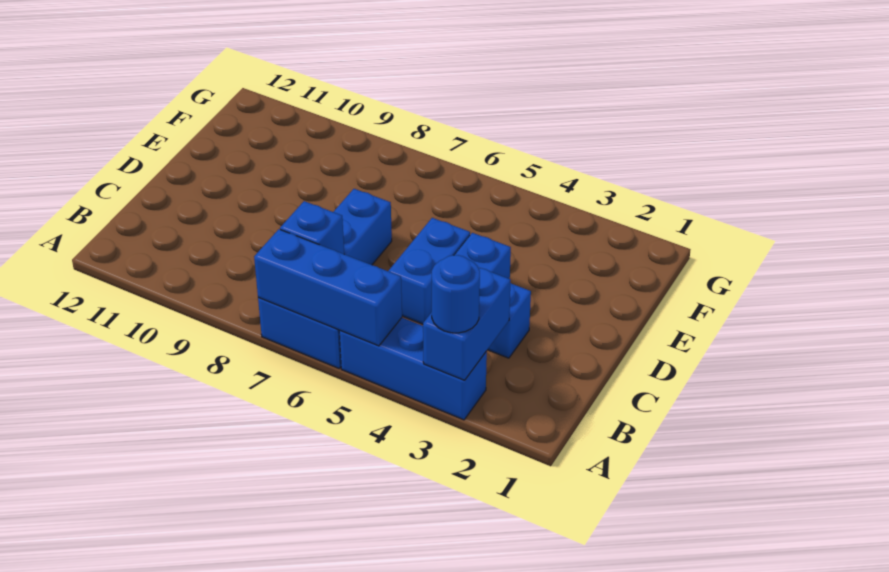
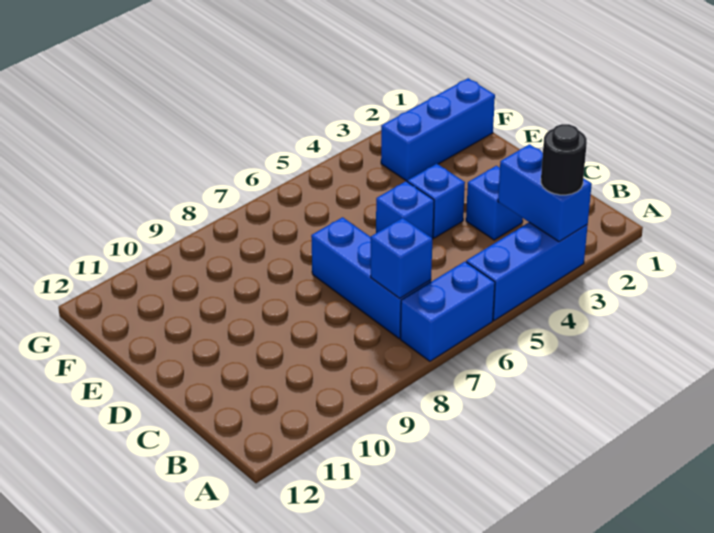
blue 1x1 round brick [432,255,480,333] -> black 1x1 round brick [541,124,587,195]
blue 1x3 brick [254,229,402,346] -> blue 1x3 brick moved to [381,78,495,181]
blue 1x2 brick [389,218,470,324] -> blue 1x1 brick [376,181,434,239]

